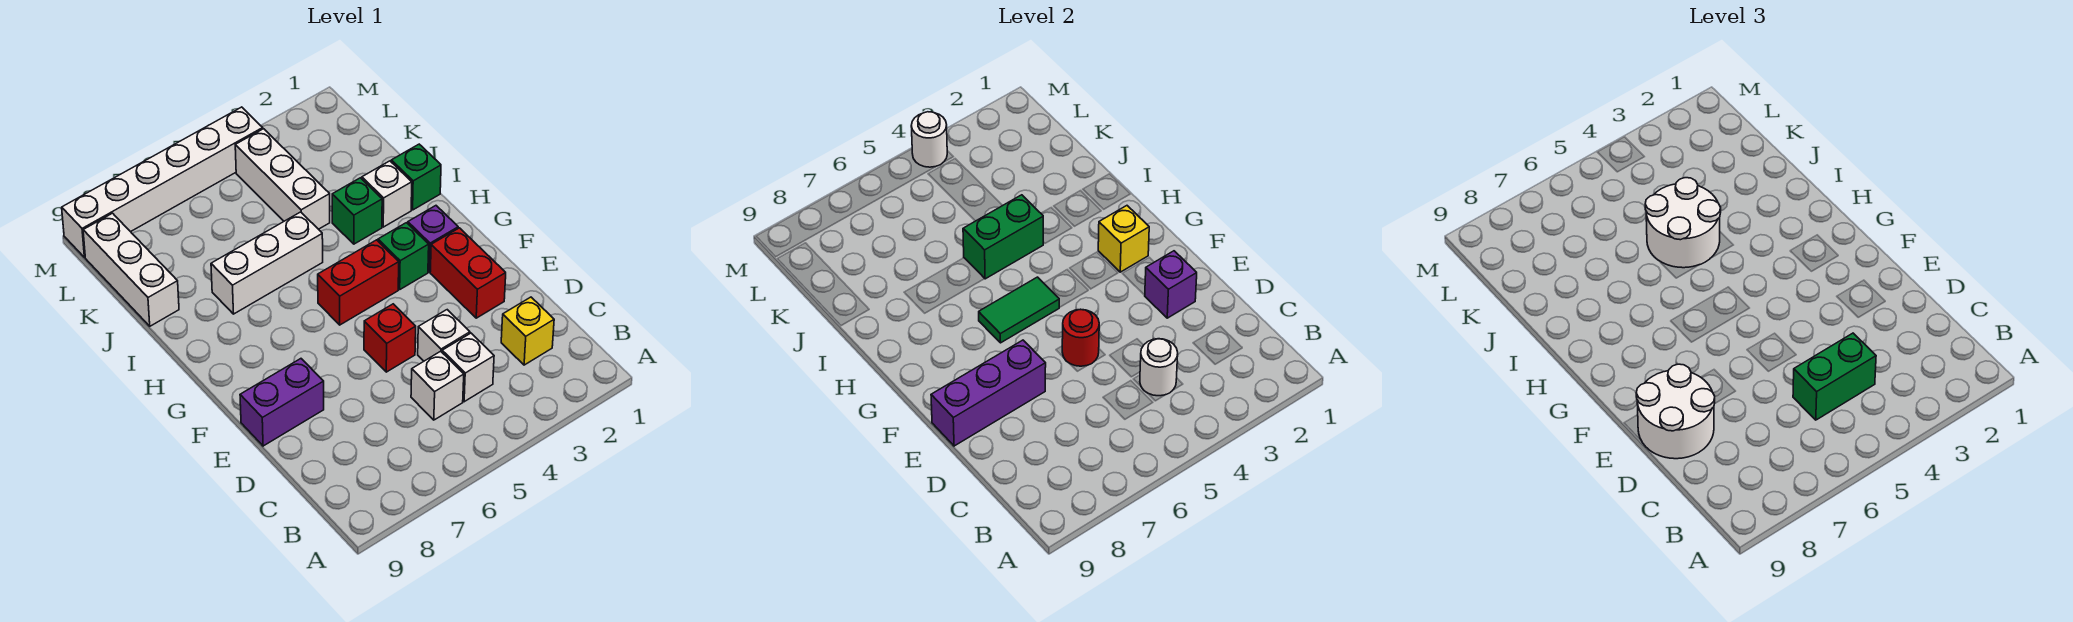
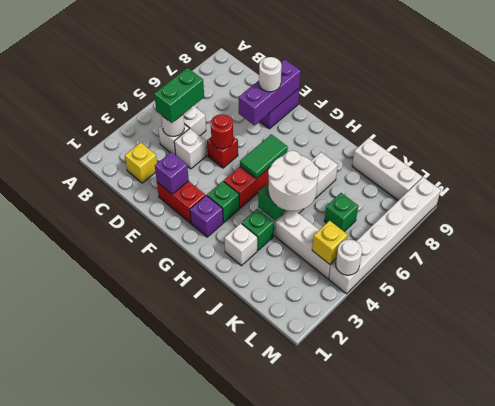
white 2x2 round brick [1636,364,1715,459] -> white 1x1 round brick [259,57,281,92]
yellow 1x1 brick [1098,206,1149,272] -> yellow 1x1 brick moved to [312,221,348,264]
green 1x1 brick [391,144,441,210] -> green 1x1 brick moved to [324,193,358,232]

